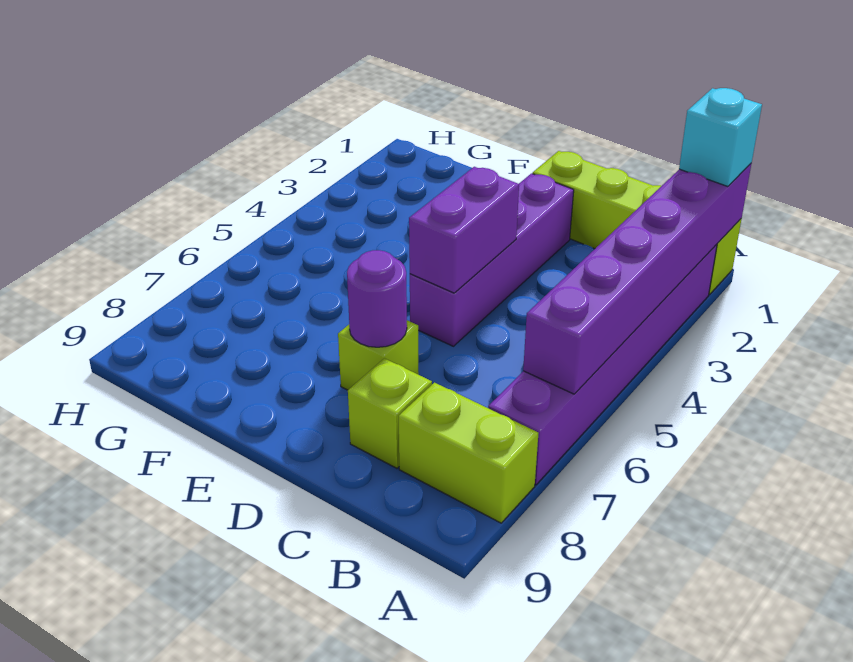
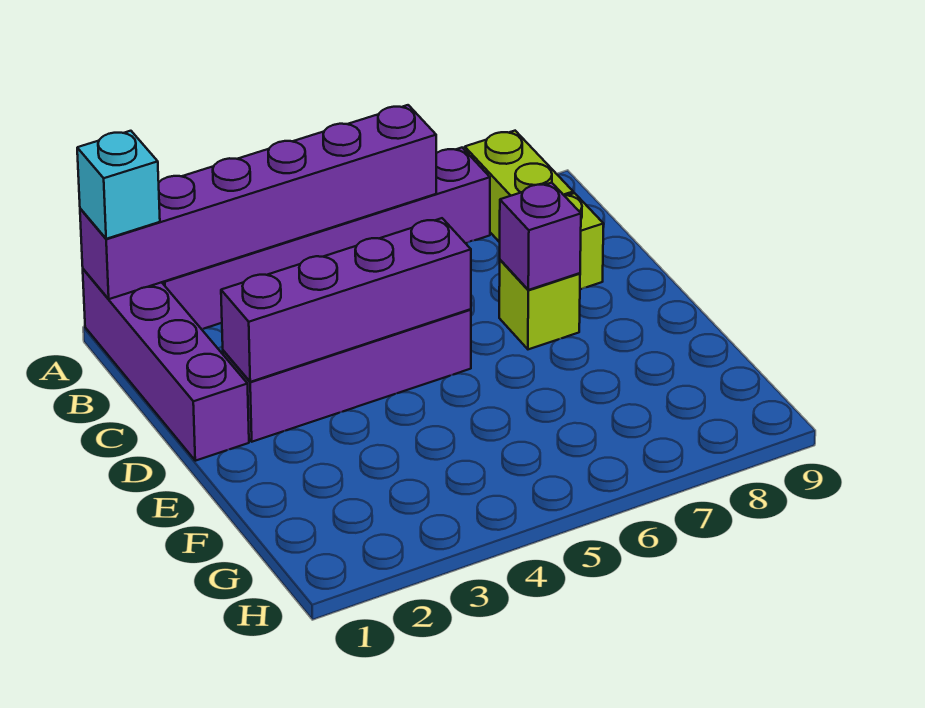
lime 1x4 brick [533,151,741,295] -> purple 1x4 brick [83,269,249,461]
purple 1x2 brick [409,167,519,293] -> purple 1x4 brick [221,218,471,382]
purple 1x1 round brick [347,250,407,347] -> purple 1x1 brick [500,183,581,290]

